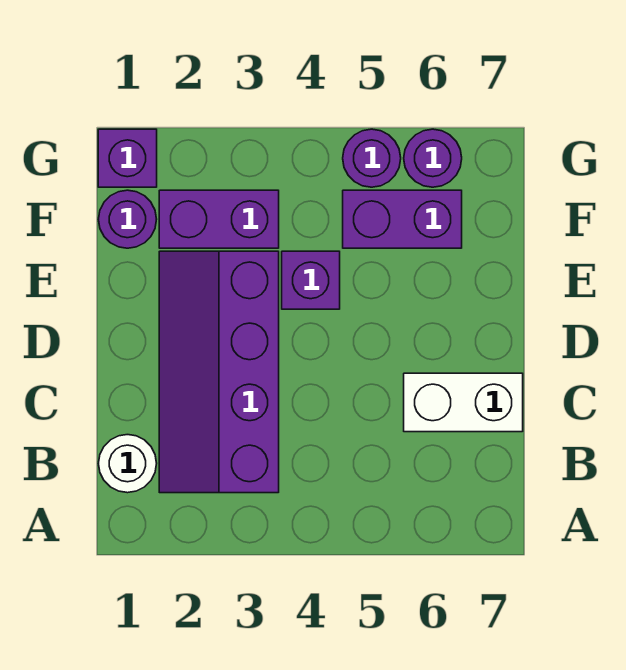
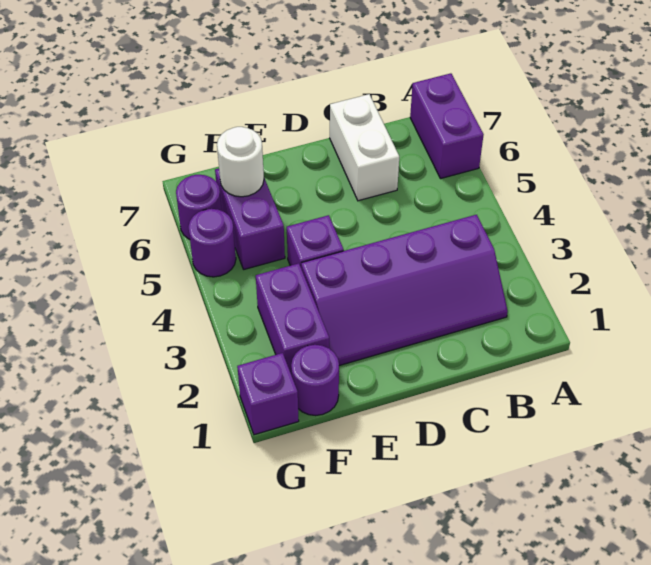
none -> purple 1x2 brick [410,73,484,179]
white 1x1 round brick [99,435,157,493] -> white 1x1 round brick moved to [217,127,264,197]

